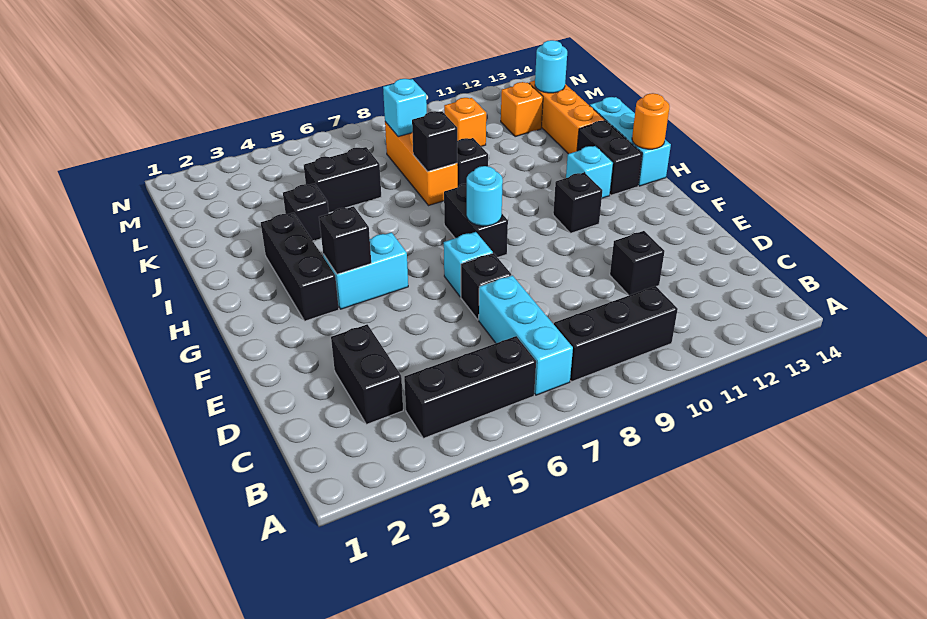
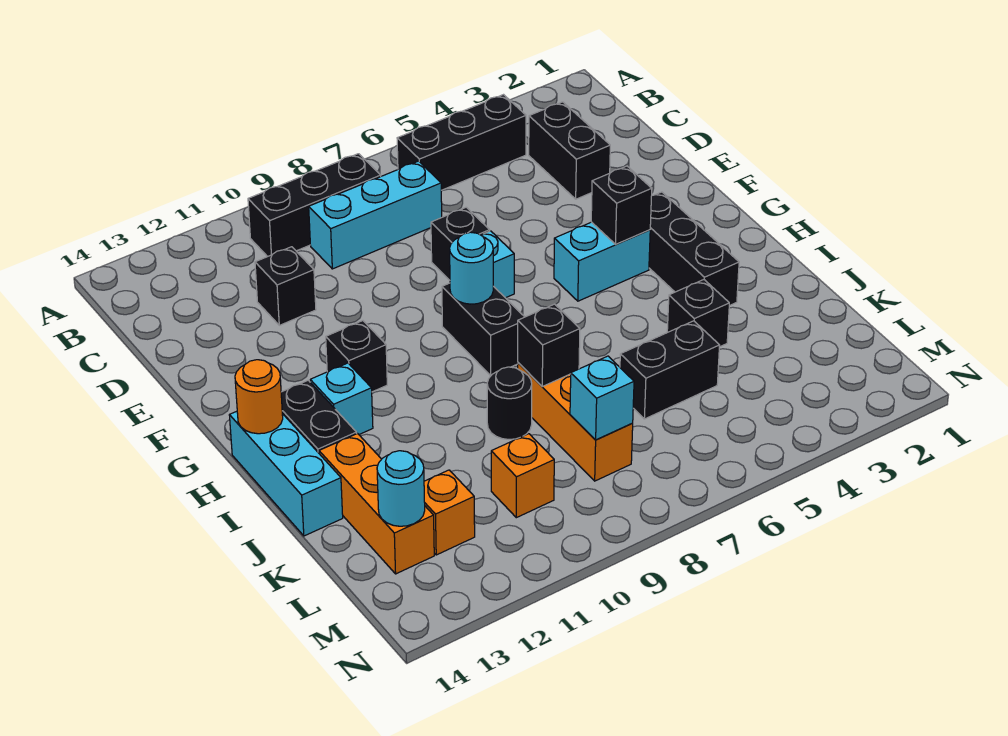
cyan 1x3 brick [479,275,573,395] -> cyan 1x3 brick turned to [309,161,442,269]
black 1x1 brick [457,138,488,186] -> black 1x1 round brick [487,367,532,439]

